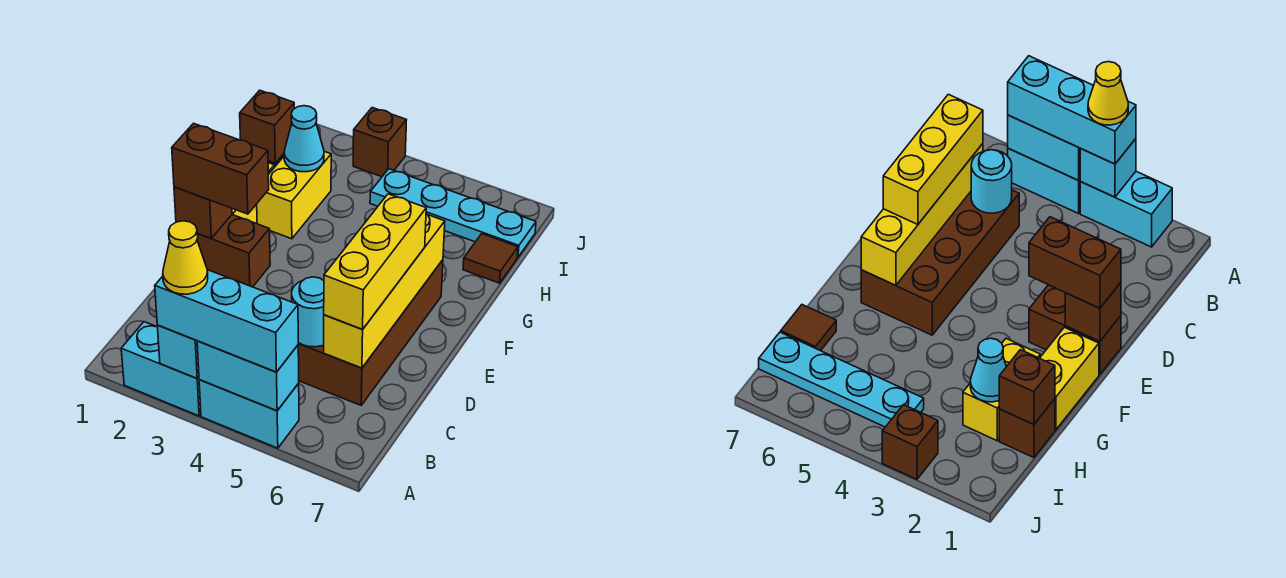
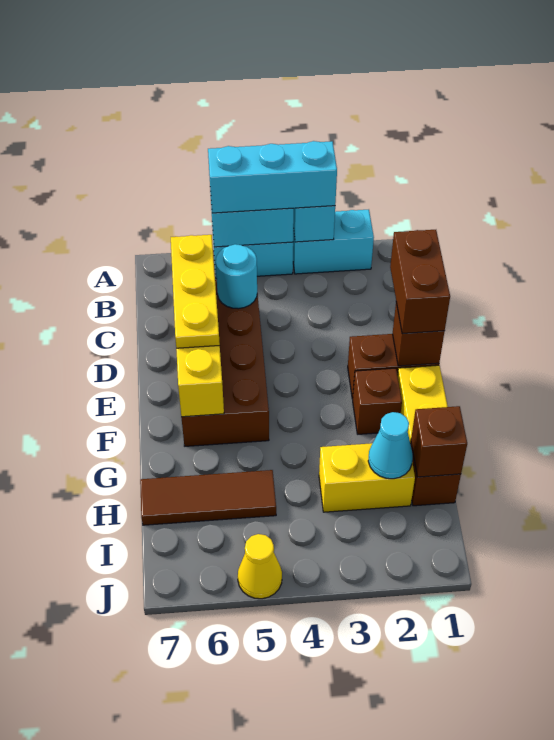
yellow 1x1 cone [163,221,208,294] -> yellow 1x1 cone moved to [238,534,282,599]
yellow 1x3 brick [324,194,426,329] -> yellow 1x3 plate [171,235,220,348]
brown 1x2 brick [172,123,269,214] -> brown 1x2 brick turned to [390,230,450,334]
yellow 1x2 brick [257,151,331,239] -> yellow 1x2 brick turned to [319,443,415,512]
brown 1x1 tile [463,234,518,283] -> brown 1x3 tile [140,470,276,525]
cyan 1x4 plate [370,169,536,257] -> none
brown 1x1 brick [353,108,406,177] -> brown 1x1 brick moved to [353,368,402,434]

